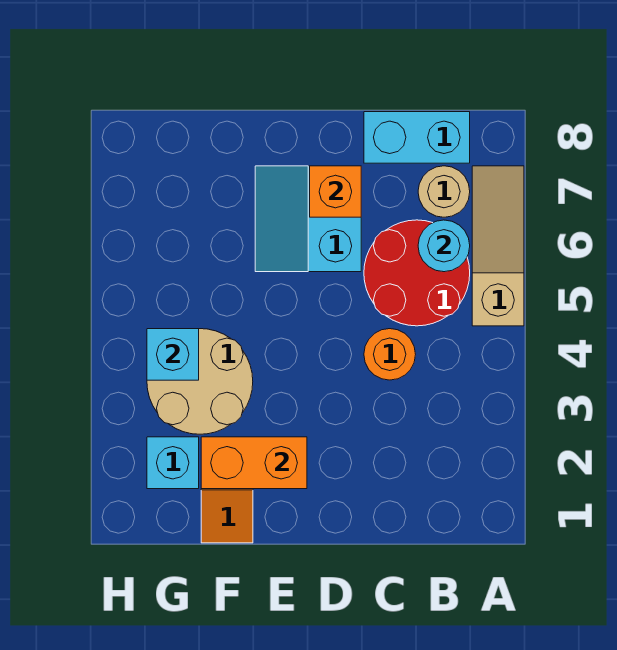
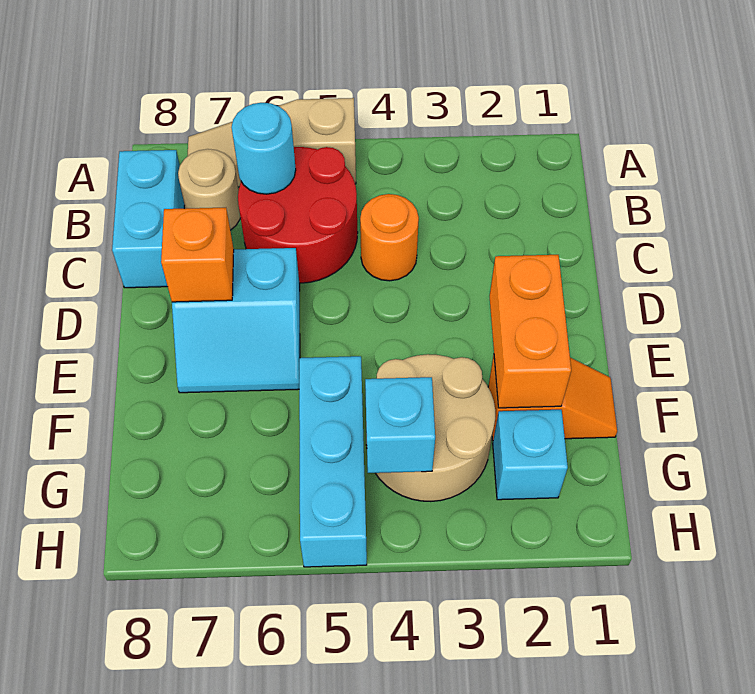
none -> cyan 1x3 brick [299,356,367,567]

